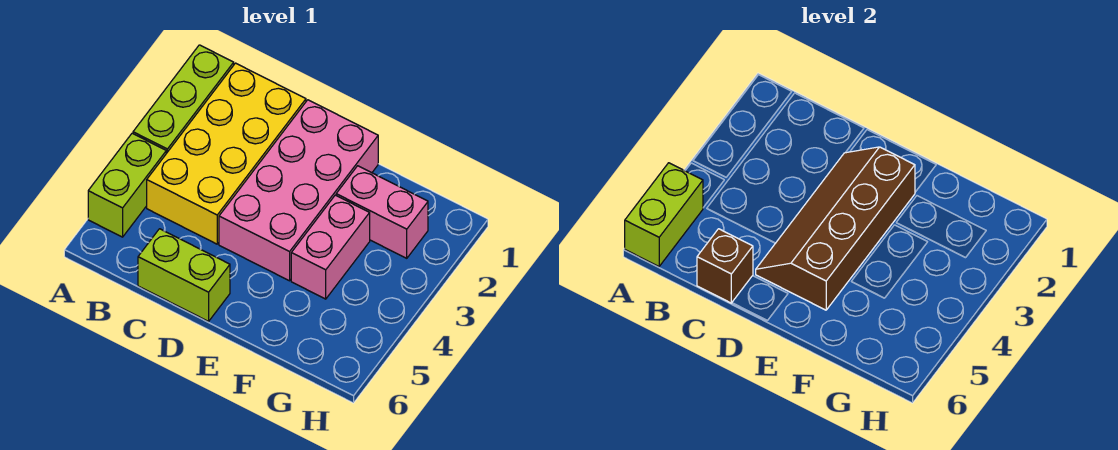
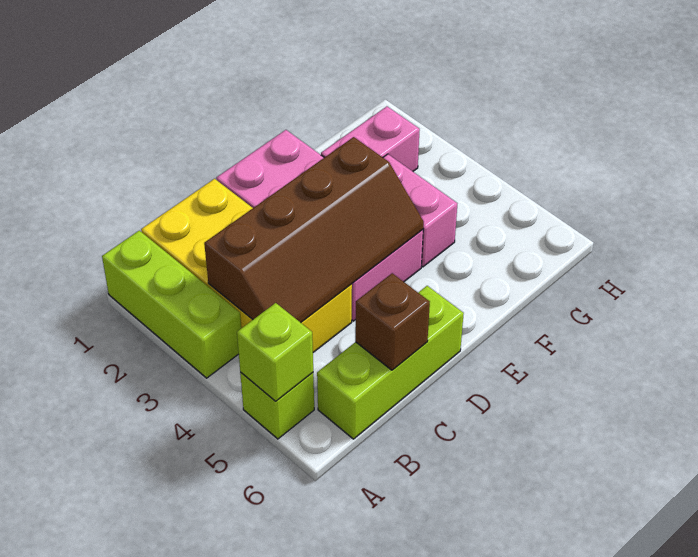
lime 1x2 brick [88,133,166,237] -> lime 1x1 brick [240,372,314,439]
lime 1x2 brick [625,163,703,266] -> lime 1x1 brick [237,303,313,401]
lime 1x2 brick [138,229,230,321] -> lime 1x3 brick [317,286,464,439]
brown 2x4 slope [756,147,915,310] -> brown 2x4 slope turned to [204,137,424,323]

